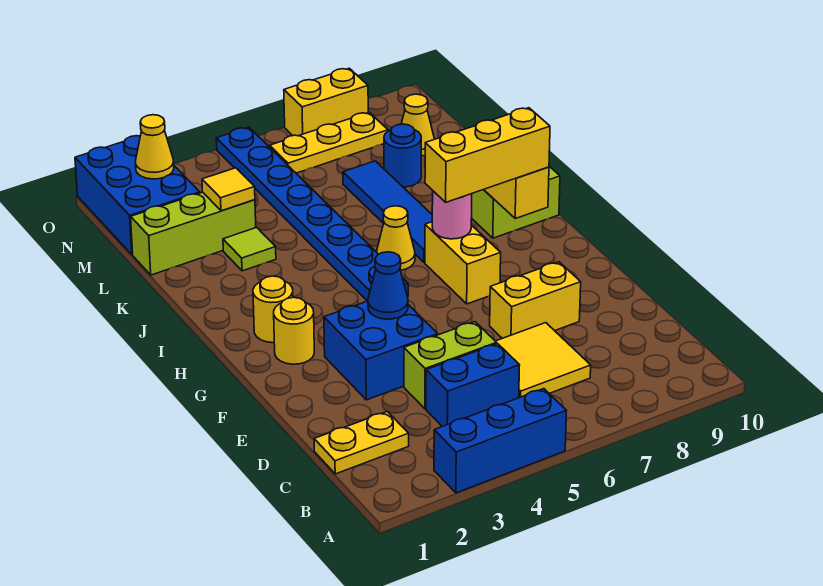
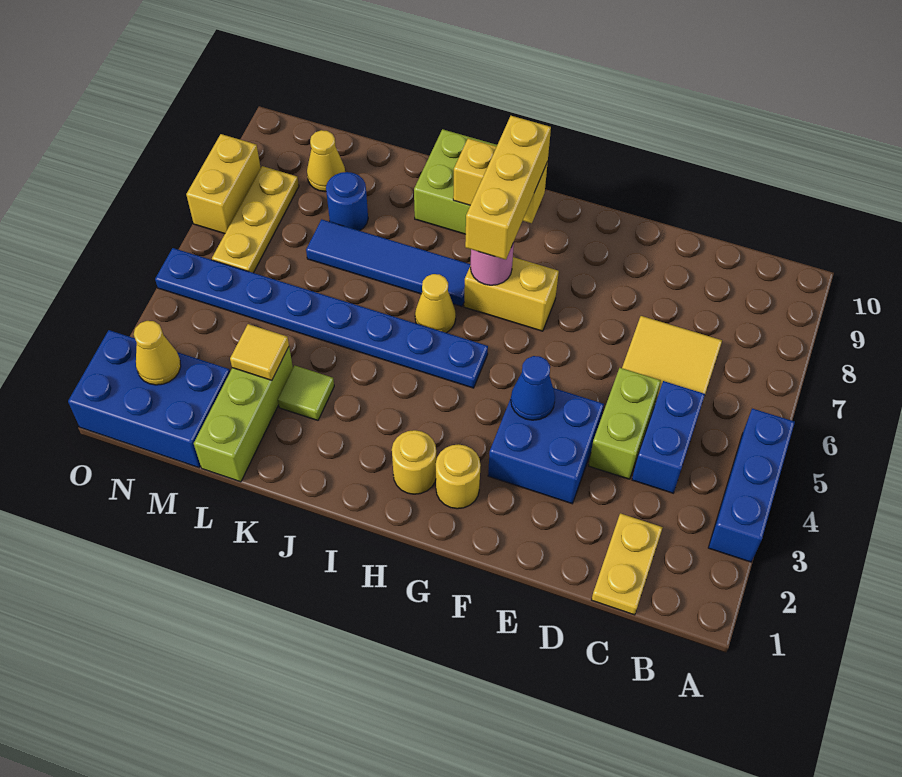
yellow 1x2 brick [490,262,581,338] -> none

